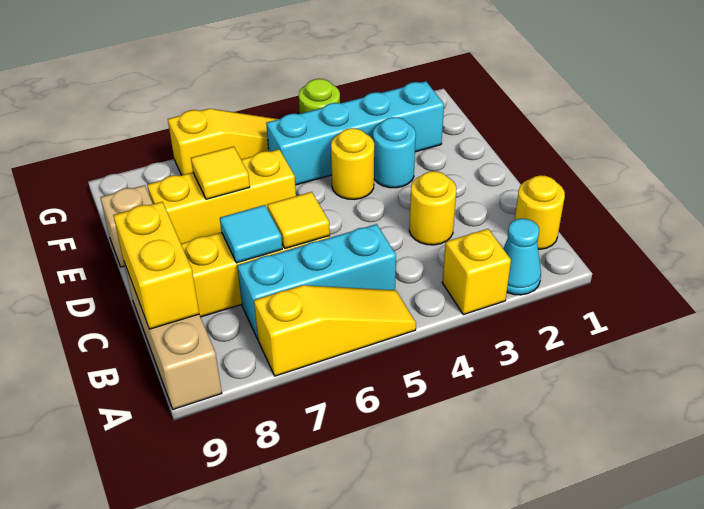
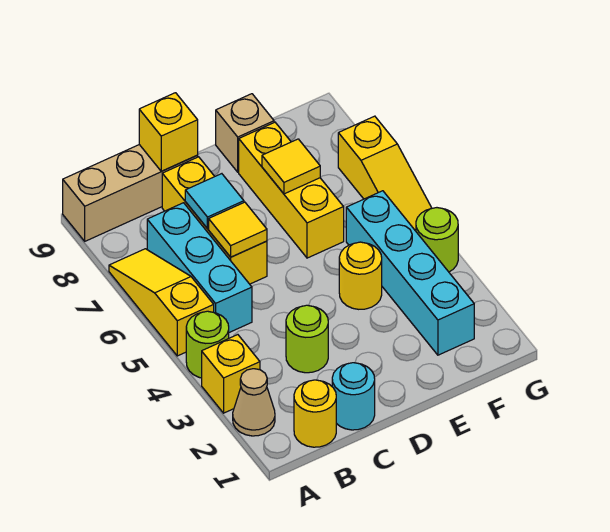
cyan 1x1 cone [503,219,541,295] -> tan 1x1 cone [233,369,275,436]
none -> lime 1x1 round brick [186,311,229,378]
yellow 1x3 slope [254,285,416,376] -> yellow 1x3 slope turned to [109,249,214,356]
yellow 1x2 brick [113,202,199,329] -> yellow 1x1 brick [139,93,198,171]
yellow 1x1 round brick [409,171,456,245] -> lime 1x1 round brick [286,305,328,373]
cyan 1x1 round brick [373,117,416,188] -> cyan 1x1 round brick moved to [332,363,375,430]

